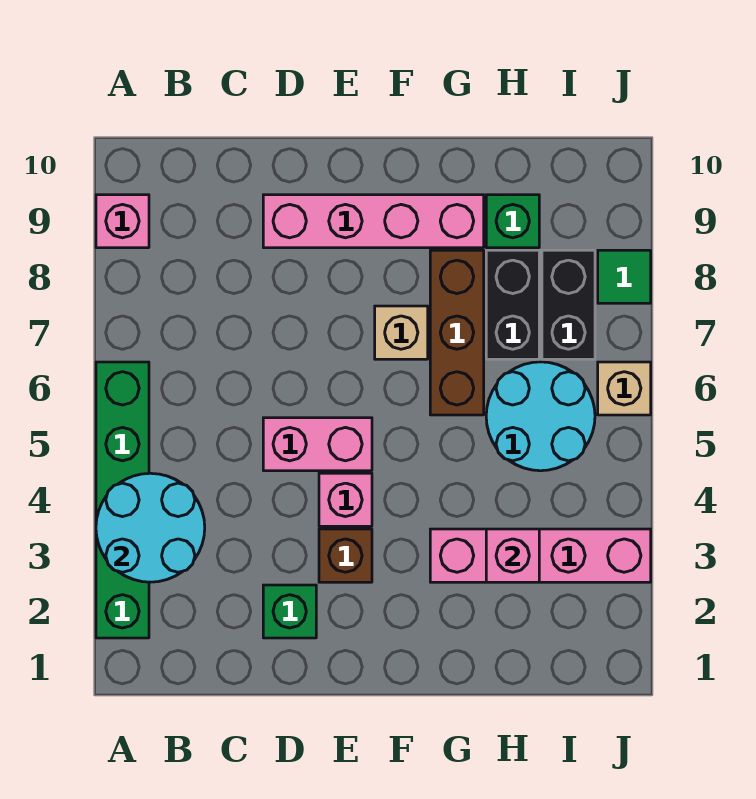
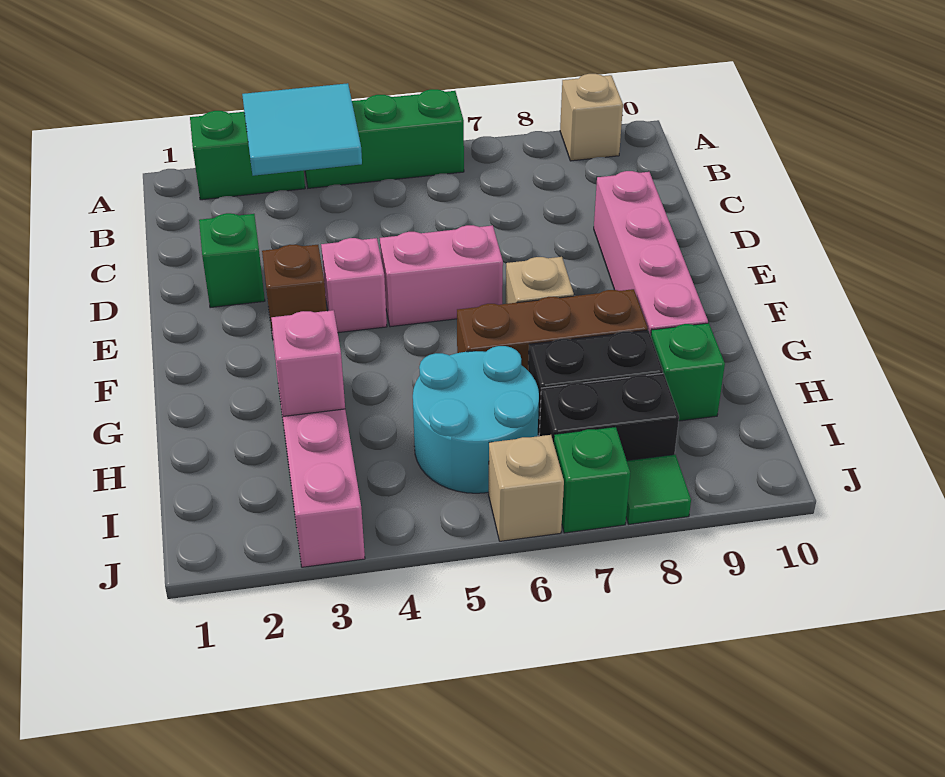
cyan 2x2 round brick [96,473,205,582] -> cyan 2x2 tile [242,83,362,176]
pink 1x1 brick [96,195,149,248] -> tan 1x1 brick [560,74,623,161]
pink 1x2 brick [263,418,372,471] -> pink 1x2 brick turned to [380,225,503,327]
none -> green 1x1 brick [554,427,630,533]

